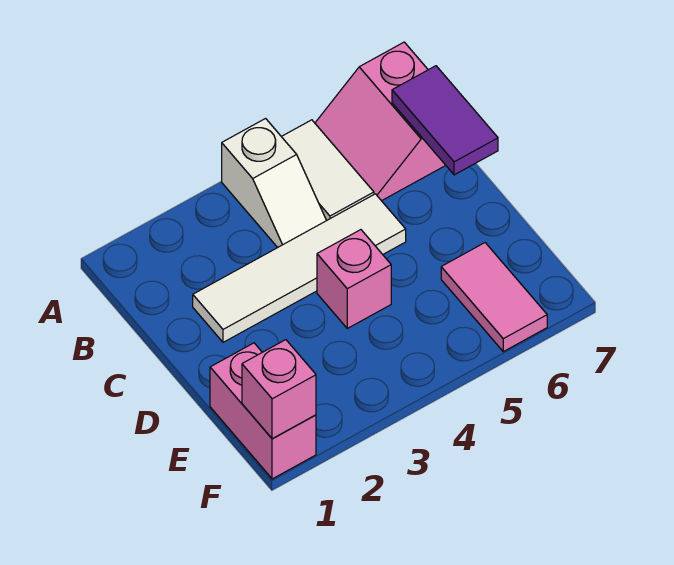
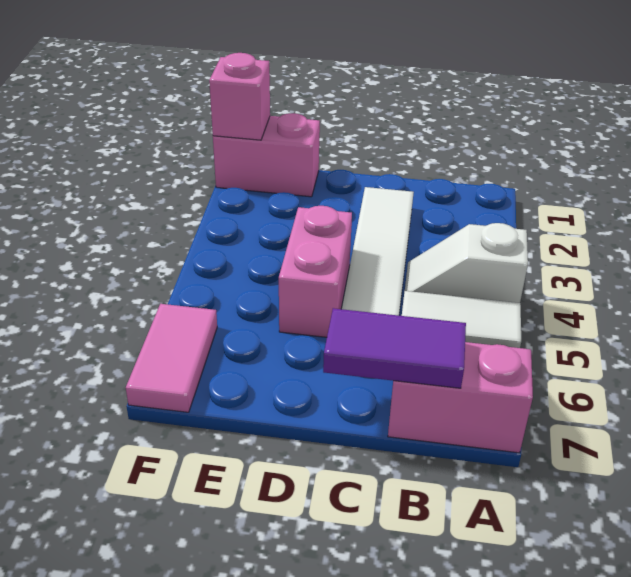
pink 1x1 brick [317,230,391,328] -> pink 1x2 brick [279,206,352,337]
pink 1x2 tile [441,243,547,352] -> pink 1x2 tile turned to [126,304,217,412]

